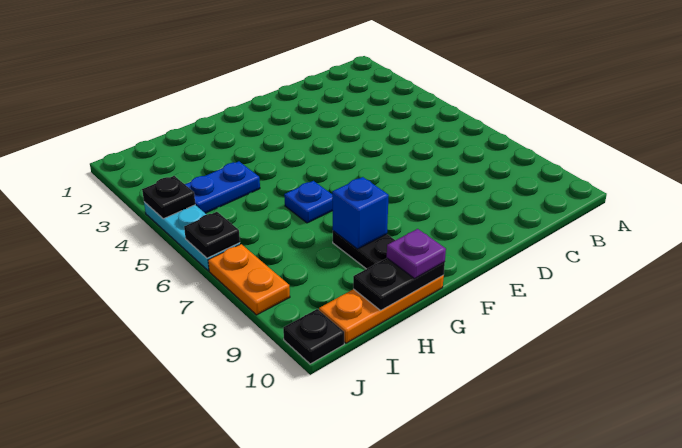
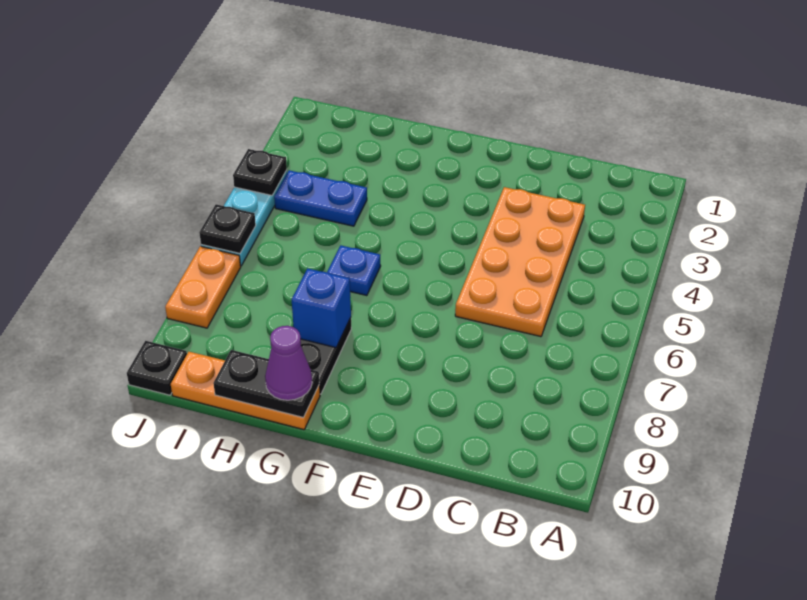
none -> orange 2x4 plate [455,187,585,337]
purple 1x1 plate [387,229,446,278] -> purple 1x1 cone [265,326,312,400]

